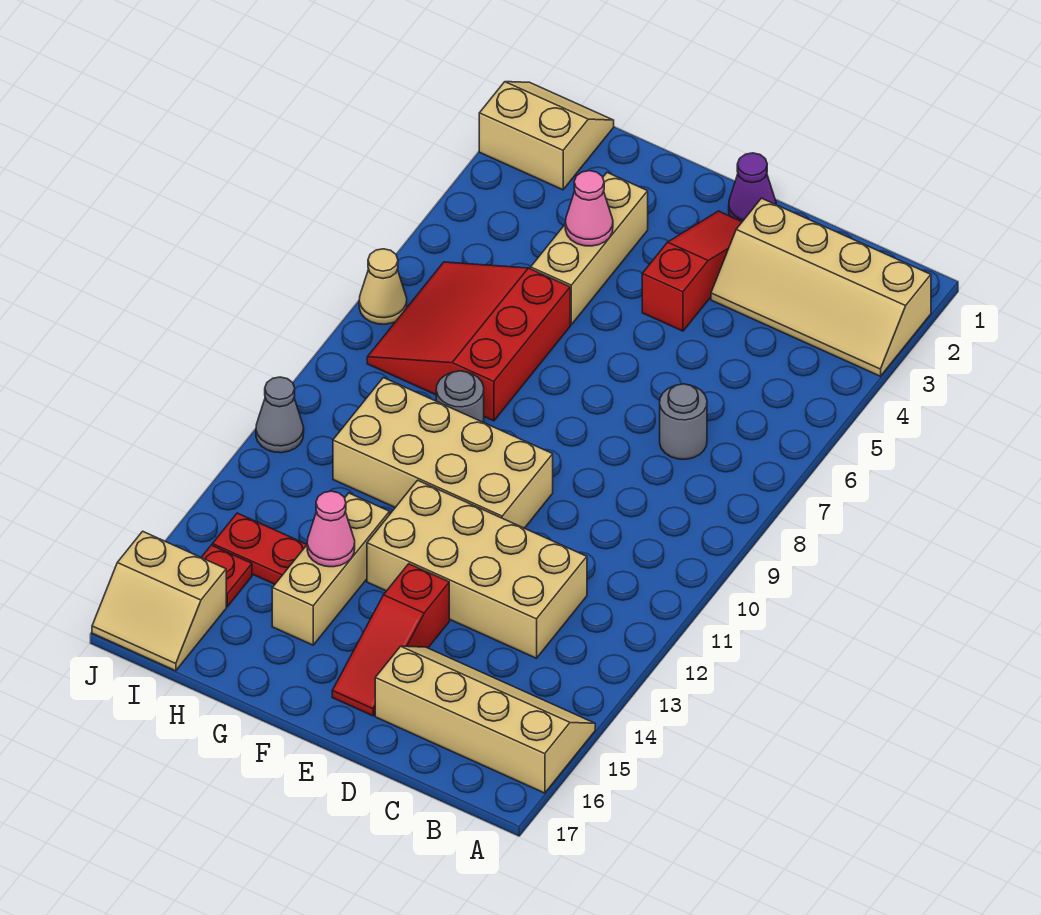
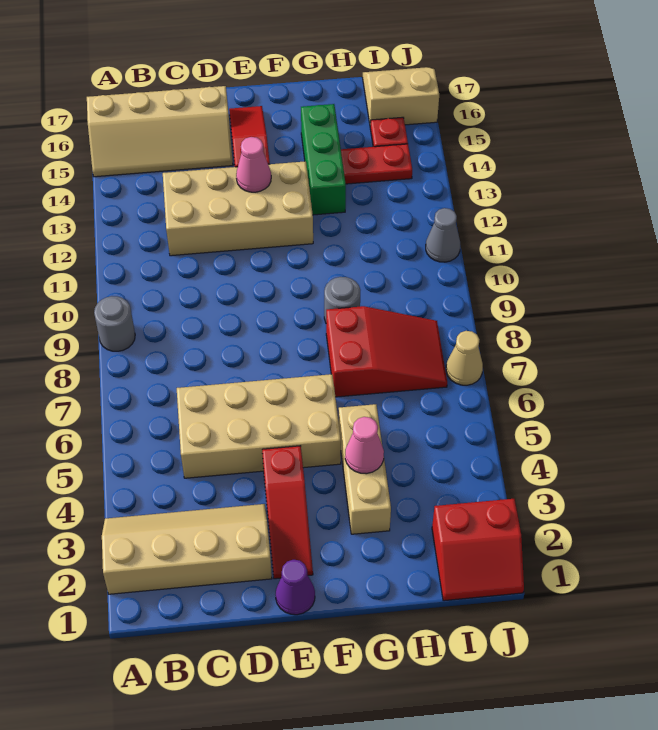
grey 1x1 round brick [660,384,707,459] -> grey 1x1 round brick moved to [94,296,135,351]
tan 2x4 brick [333,378,553,528] -> tan 2x4 brick moved to [177,374,341,478]
red 3x3 slope [367,262,570,421] -> red 2x3 slope [326,306,447,397]
tan 1x3 brick [272,493,390,645] -> green 1x3 brick [301,104,346,215]
pink 1x1 cone [307,491,355,567] -> pink 1x1 cone moved to [236,137,271,192]
tan 2x2 slope [479,82,614,190] -> red 2x2 slope [432,499,524,601]

